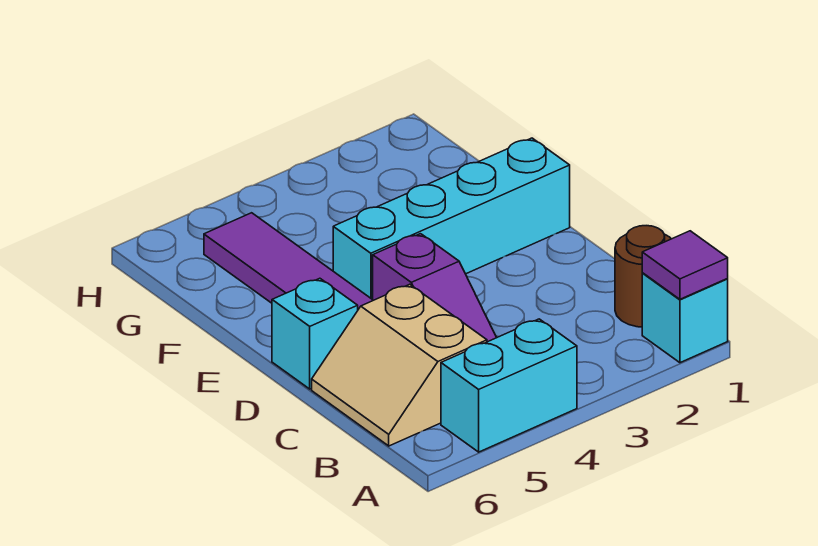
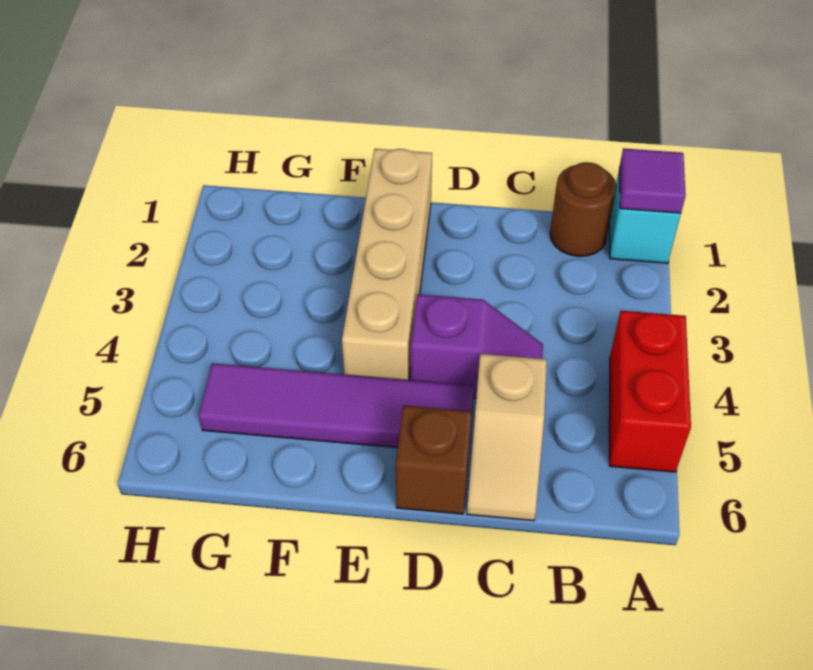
cyan 1x2 brick [441,319,577,452] -> red 1x2 brick [609,311,691,472]
tan 2x2 slope [312,284,487,446] -> tan 1x2 slope [467,354,547,521]
cyan 1x1 brick [272,278,358,389] -> brown 1x1 brick [396,406,472,514]
cyan 1x4 brick [333,138,570,300] -> tan 1x4 brick [342,149,432,380]

